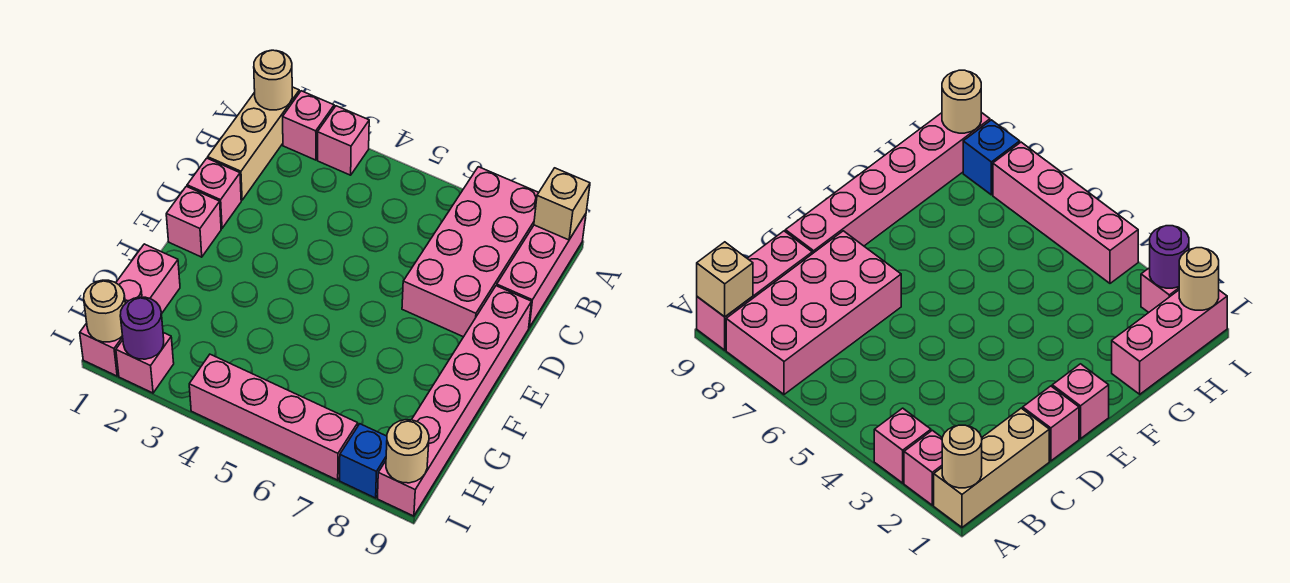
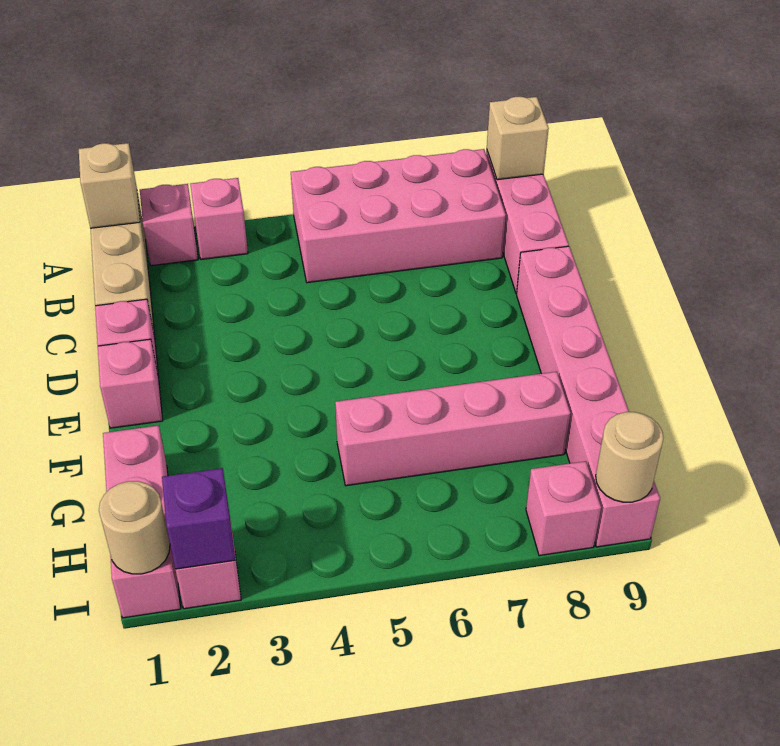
tan 1x1 round brick [254,50,292,110] -> tan 1x1 brick [79,143,140,228]
pink 2x4 brick [402,167,539,337] -> pink 2x4 brick turned to [291,149,506,283]
purple 1x1 round brick [120,297,164,359] -> purple 1x1 brick [162,468,235,569]
pink 1x4 brick [189,354,358,480] -> pink 1x4 brick moved to [335,372,571,486]
blue 1x1 brick [340,424,387,498] -> pink 1x1 brick [526,461,601,556]

